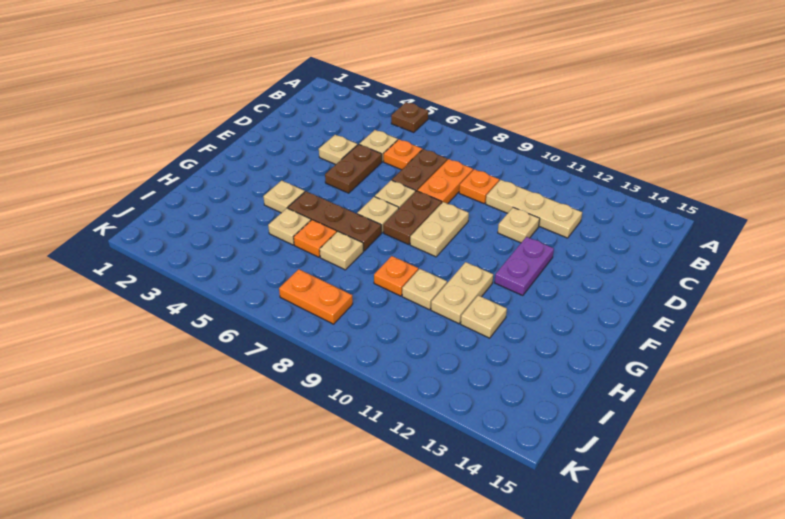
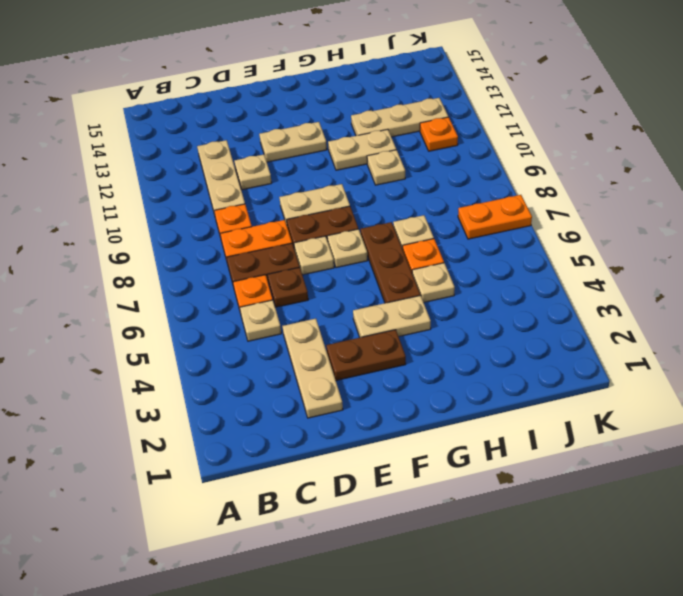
brown 1x1 plate [391,102,428,133] -> brown 1x1 plate moved to [268,267,308,307]
tan 1x1 plate [319,135,357,165] -> tan 1x3 plate [282,319,343,418]
brown 1x2 plate [325,144,382,193] -> brown 1x2 plate moved to [326,330,406,380]
purple 1x2 plate [495,237,554,296] -> tan 1x2 plate [259,122,327,162]
tan 1x1 plate [263,181,305,213] -> tan 1x2 plate [353,295,431,337]
orange 1x1 plate [374,256,418,296] -> orange 1x1 plate moved to [420,117,458,151]
tan 1x1 plate [461,295,507,338] -> tan 1x3 plate [351,98,448,137]
orange 1x2 plate [279,269,353,324] -> orange 1x2 plate turned to [458,195,532,239]

